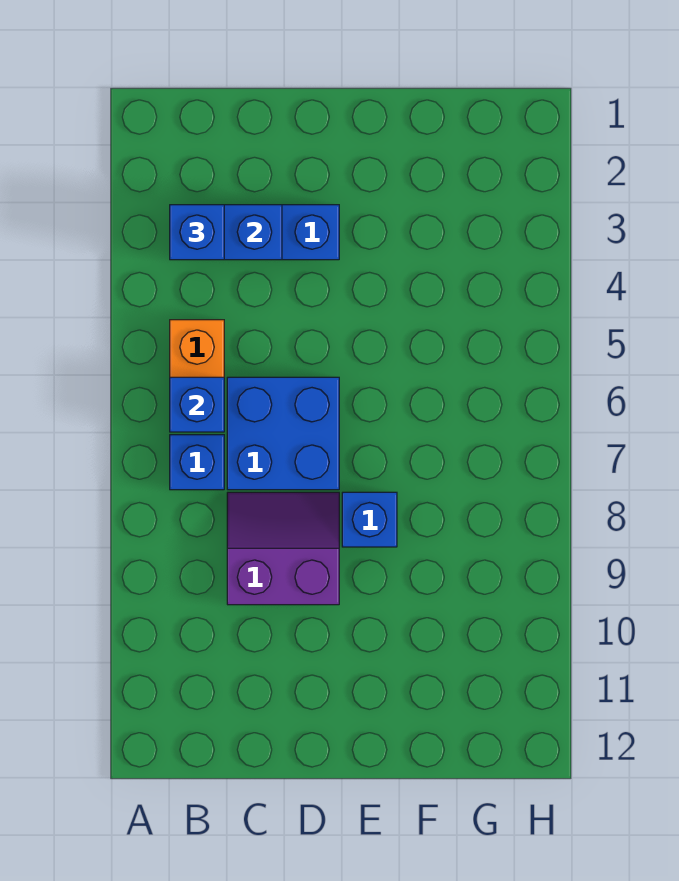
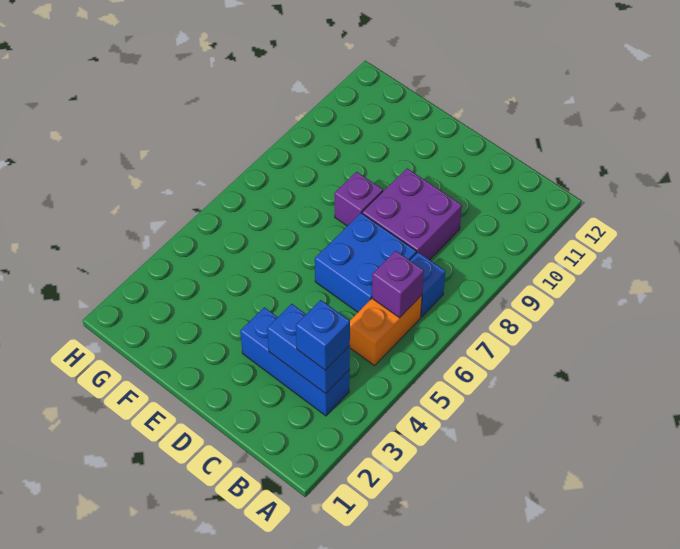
blue 1x1 brick [170,377,224,432] -> purple 1x1 brick [372,251,424,318]
purple 2x2 slope [227,492,339,605] -> purple 2x2 brick [362,168,462,260]
blue 1x1 brick [342,492,397,547] -> purple 1x1 brick [334,172,383,226]

